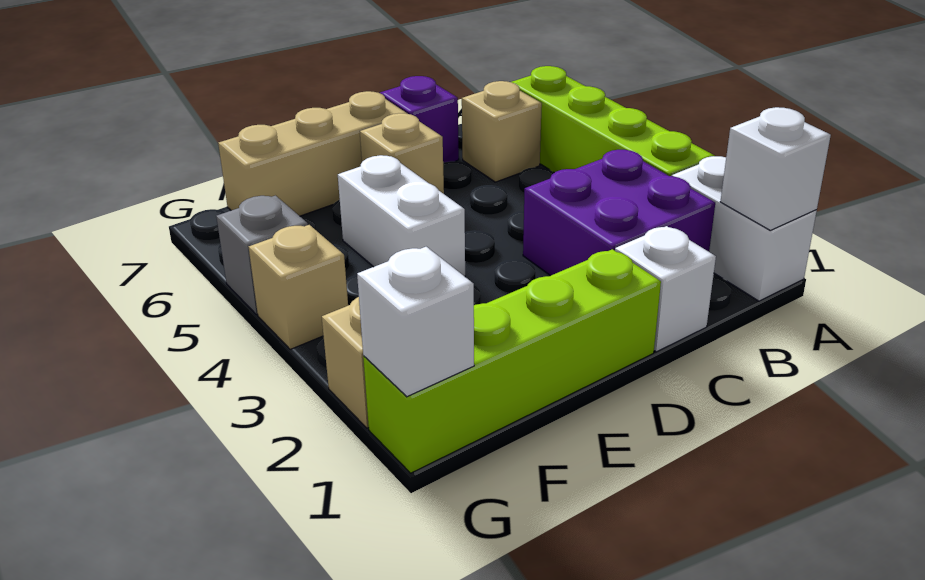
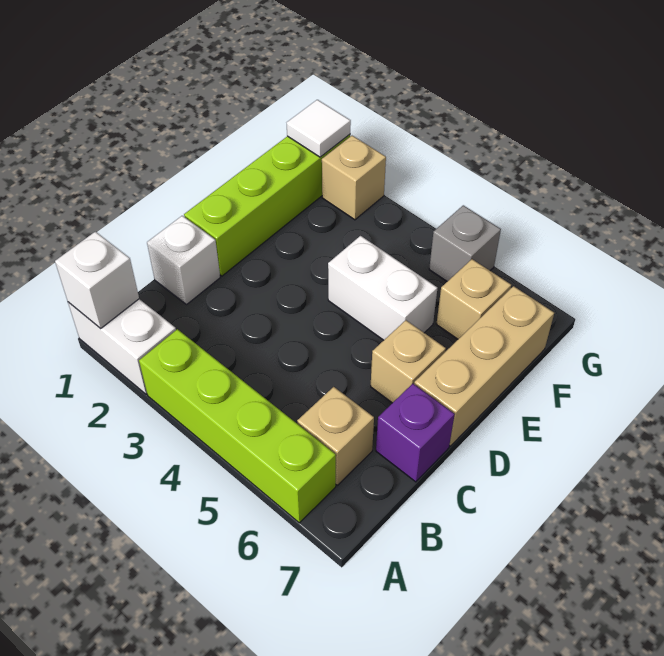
purple 2x2 brick [523,150,715,276] -> none
white 1x1 brick [357,247,474,397] -> white 1x1 tile [287,100,351,157]
tan 1x1 brick [249,225,348,349] -> tan 1x1 brick moved to [437,259,511,339]

